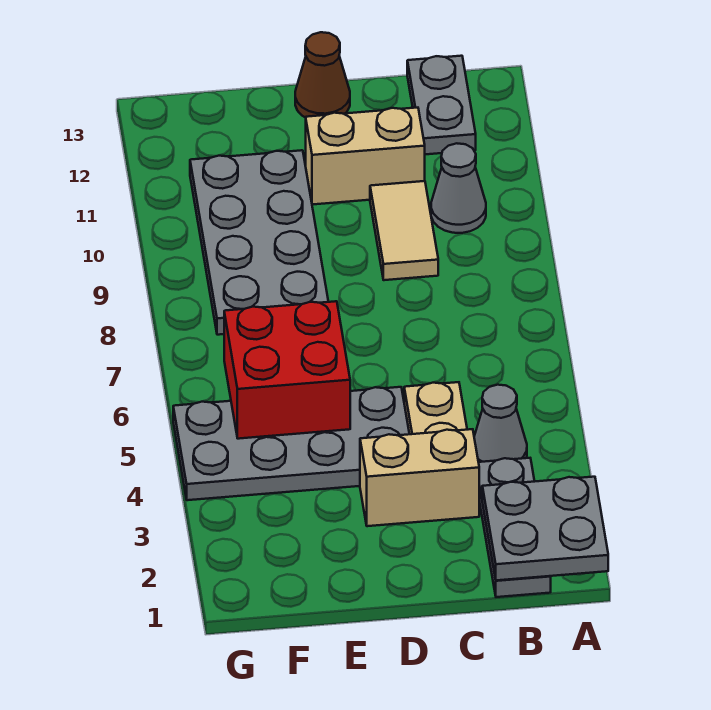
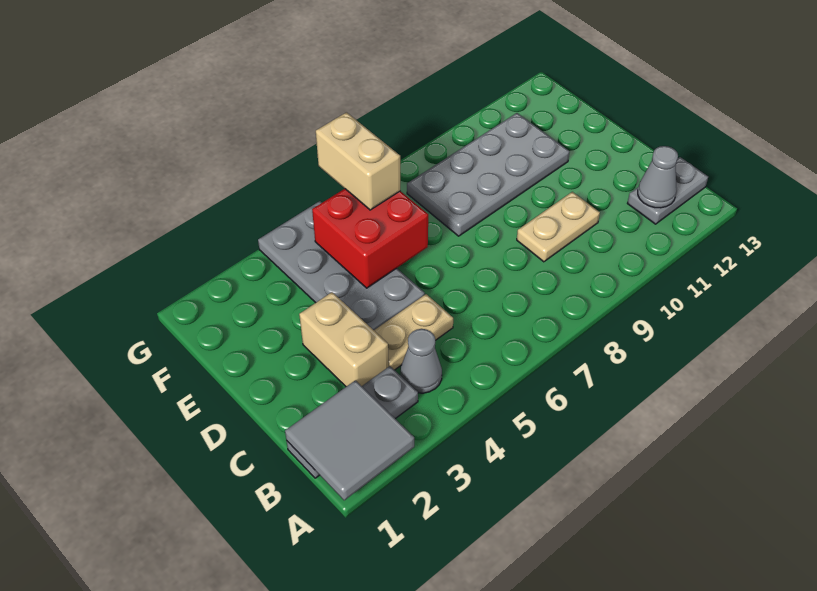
grey 2x2 plate [482,477,608,580] -> grey 2x2 tile [285,380,414,500]
grey 1x1 cone [431,143,486,233] -> grey 1x1 cone moved to [638,146,678,208]
tan 1x2 tile [370,181,438,280] -> tan 1x2 plate [517,192,600,262]
tan 1x2 brick [306,108,425,205] -> tan 1x2 brick moved to [316,112,400,210]
brown 1x1 cone [295,32,350,118] -> none

